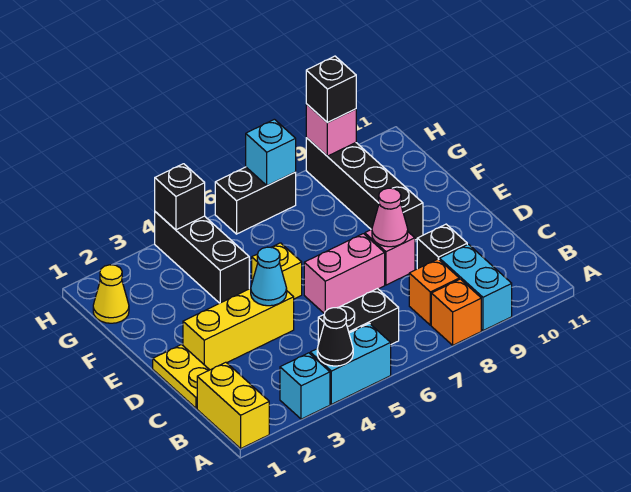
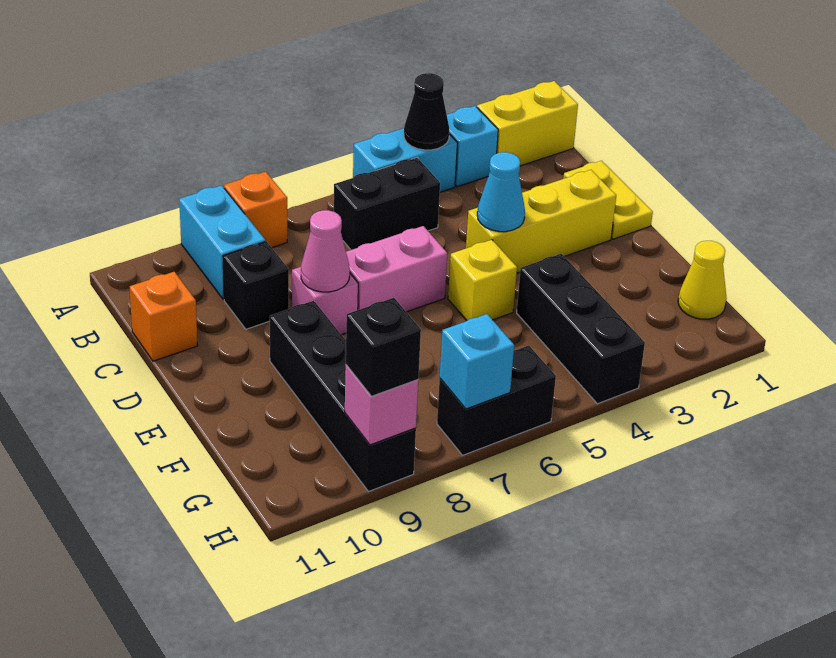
yellow 1x2 brick [197,362,269,448] -> yellow 1x2 brick turned to [477,81,578,166]
orange 1x1 brick [409,259,459,325] -> orange 1x1 brick moved to [130,272,198,361]
black 1x1 brick [155,164,205,230] -> none

